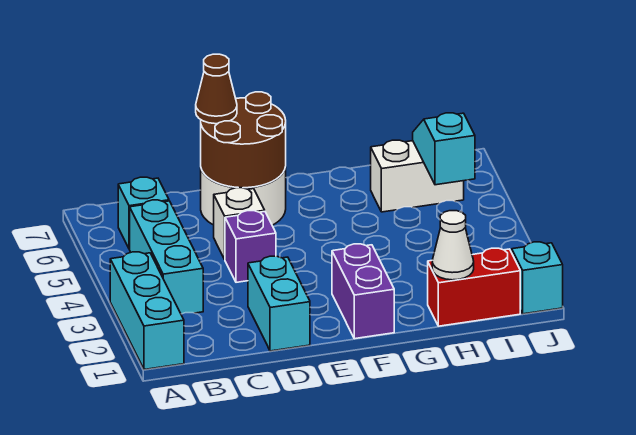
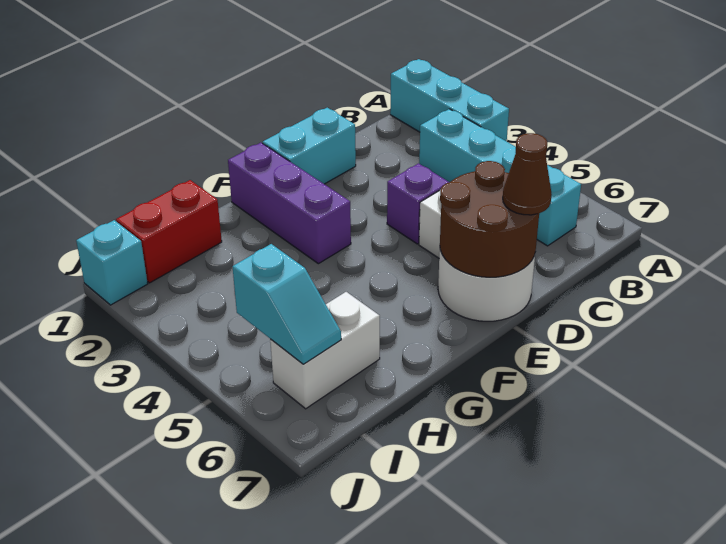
cyan 1x2 brick [248,256,310,351] -> cyan 1x2 brick turned to [263,108,356,184]
purple 1x2 brick [332,244,394,339] -> purple 1x3 brick [228,143,351,264]
white 1x1 cone [432,211,474,280] -> none

